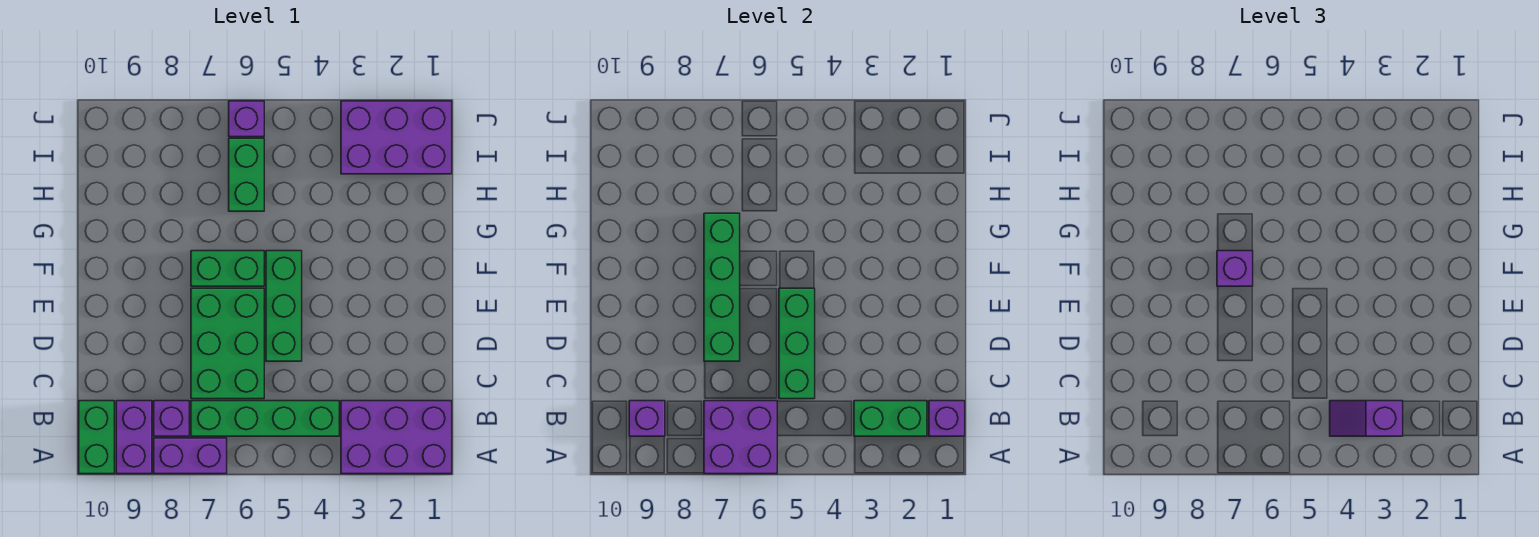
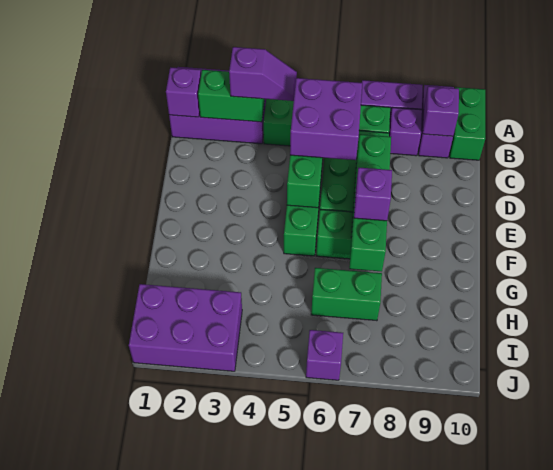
purple 2x2 brick [704,401,777,474] -> purple 2x2 brick moved to [290,78,362,160]
green 1x2 brick [229,138,264,211] -> green 1x2 brick turned to [311,268,382,321]

